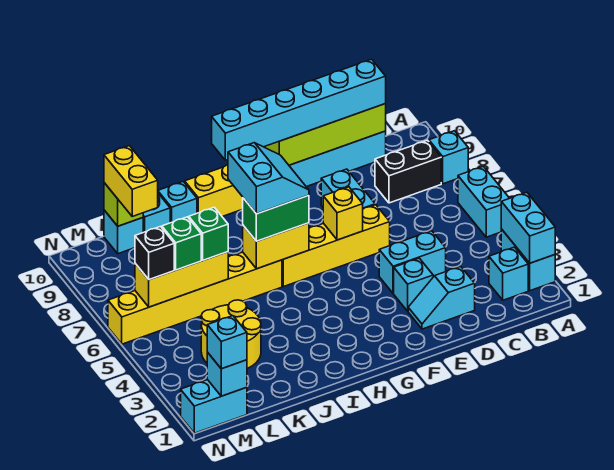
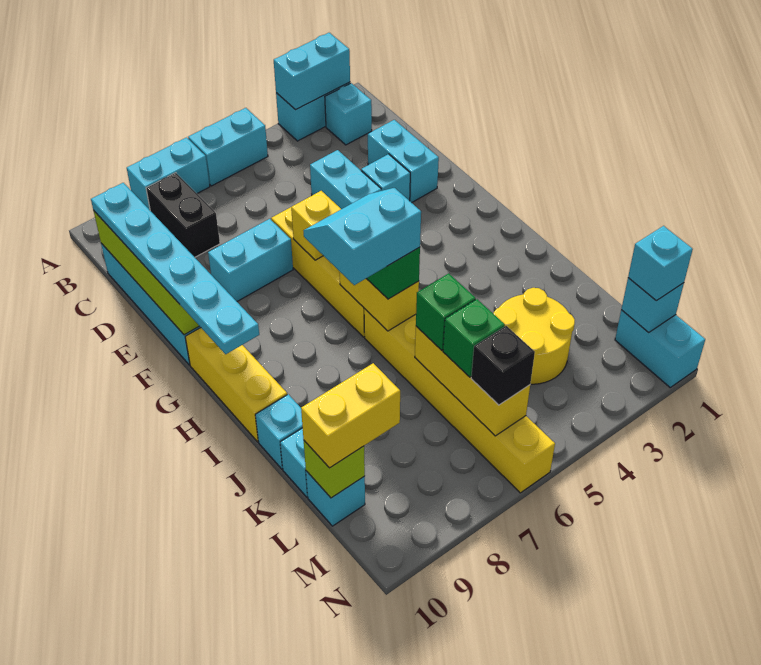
cyan 1x1 brick [429,131,468,184] -> cyan 1x2 brick [127,138,210,210]
cyan 1x6 brick [212,59,386,160] -> cyan 1x6 plate [91,183,259,354]
cyan 1x2 slope [408,266,475,329] -> cyan 1x2 brick [368,120,439,203]

